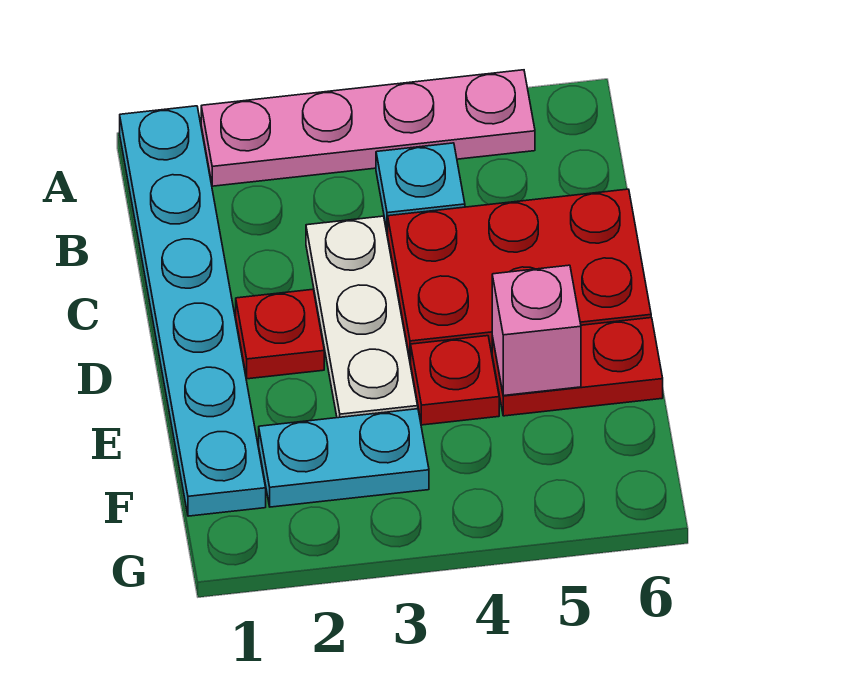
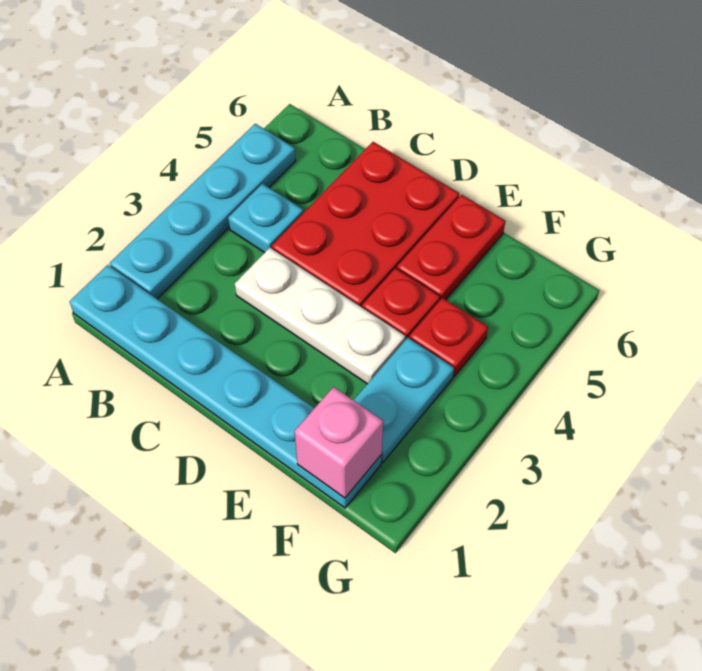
pink 1x4 plate [201,70,535,186] -> cyan 1x4 plate [110,124,296,299]
red 1x1 plate [236,289,324,379] -> red 1x1 plate moved to [409,298,488,376]
pink 1x1 brick [492,265,581,396] -> pink 1x1 brick moved to [295,387,383,498]

